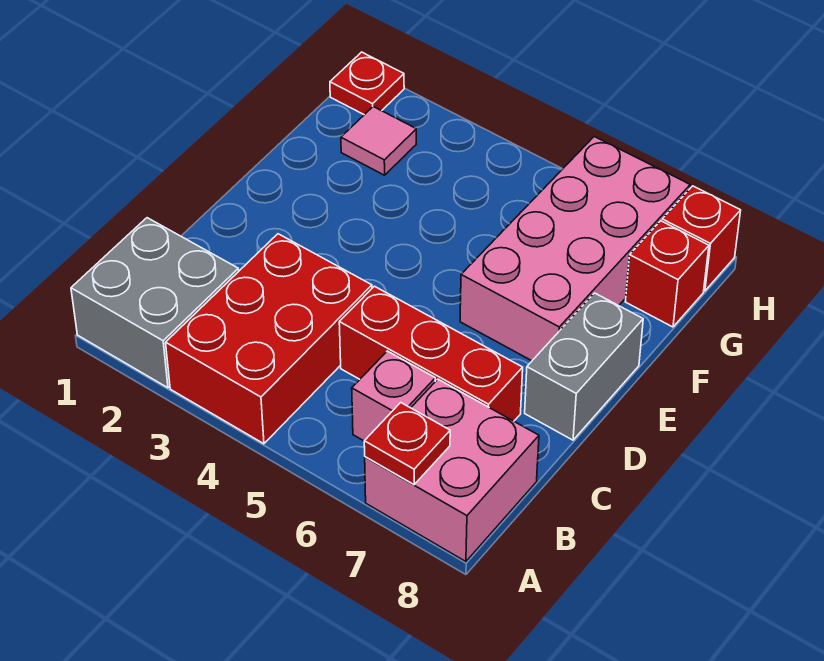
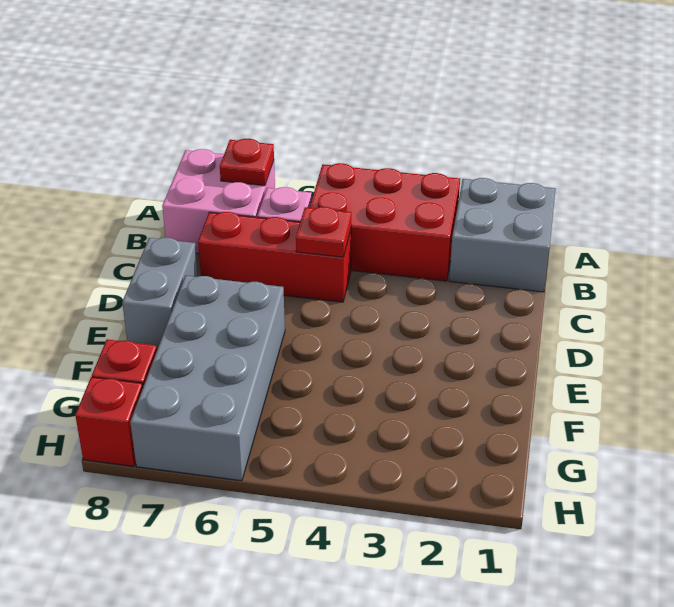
red 2x3 brick [166,234,372,444] -> red 2x3 brick turned to [309,163,460,281]
pink 2x4 brick [460,137,690,361] -> grey 2x4 brick [130,276,285,481]
pink 1x1 tile [341,107,416,175] -> none
red 1x1 plate [330,52,404,115] -> red 1x1 plate moved to [296,207,351,257]

